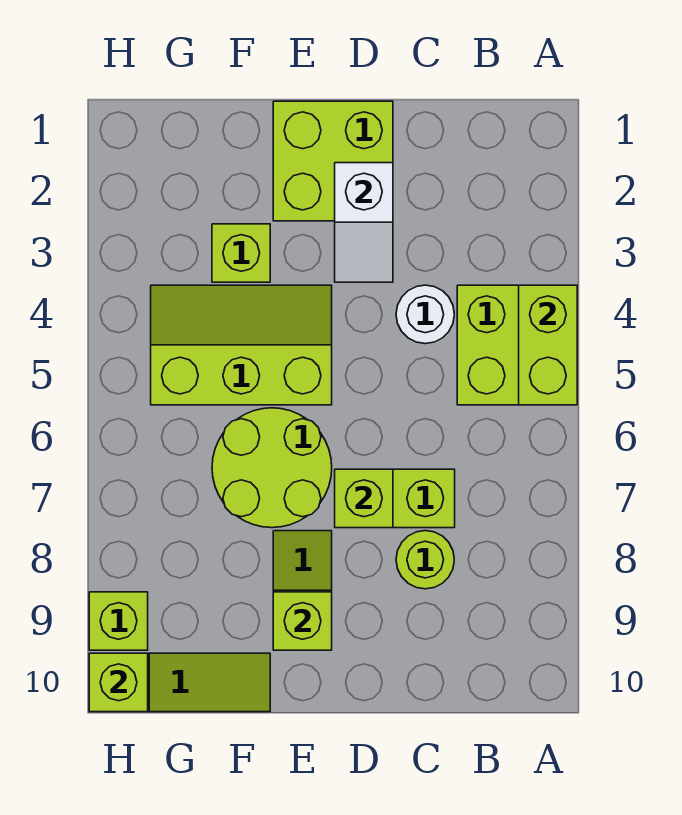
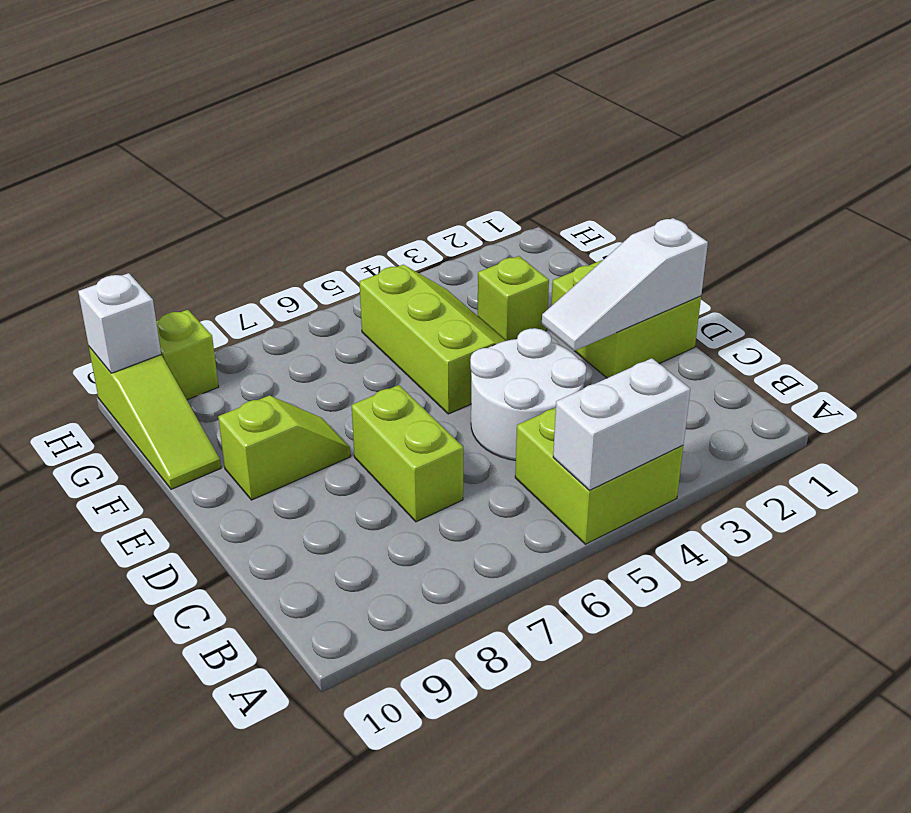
lime 1x2 brick [519,285,577,405] -> white 1x2 brick [553,358,690,490]
white 1x1 round brick [396,285,454,344] -> white 2x2 round brick [470,328,586,461]
lime 1x1 round brick [396,531,454,589] -> none
white 1x2 slope [335,163,393,282] -> white 1x3 slope [542,218,708,351]
lime 1x1 brick [335,469,393,528] -> none
lime 2x2 round brick [212,408,332,528] -> none
lime 1x1 brick [273,592,332,650] -> none
lime 1x1 brick [89,653,148,712] -> white 1x1 brick [78,273,161,373]

